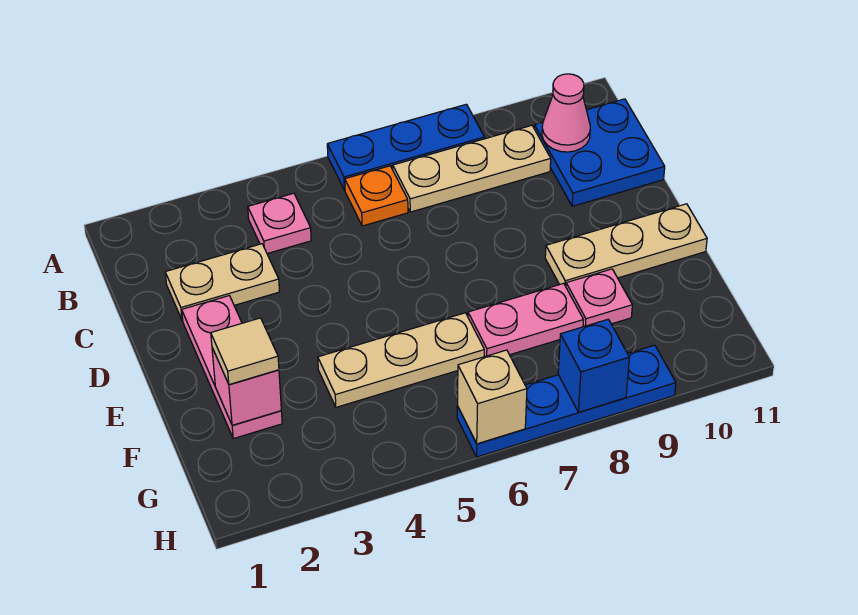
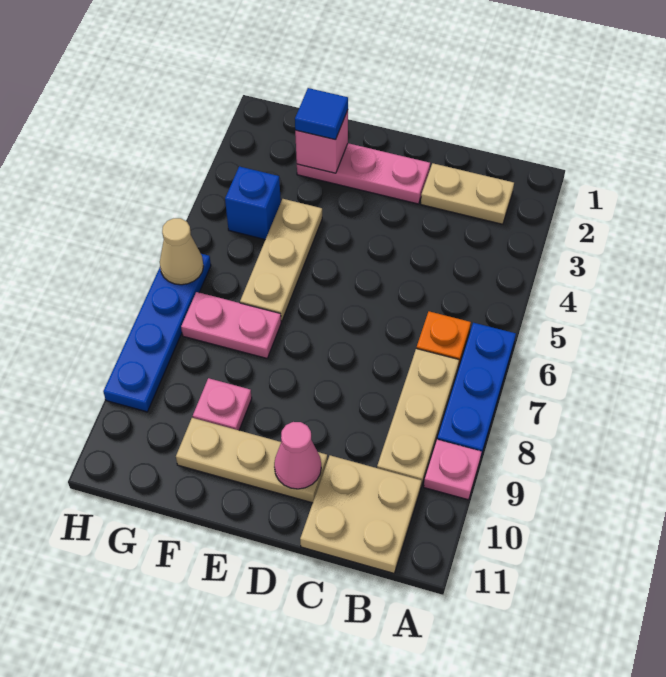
pink 1x1 plate [248,193,311,254] -> pink 1x1 plate moved to [424,440,482,500]
blue 2x2 plate [534,99,665,206] -> tan 2x2 plate [300,455,421,573]
pink 1x1 cone [542,74,590,152] -> pink 1x1 cone moved to [274,422,321,489]
tan 1x2 plate [165,244,280,321] -> tan 1x2 plate turned to [421,163,514,224]
tan 1x3 plate [545,204,707,286] -> tan 1x3 plate turned to [176,418,327,503]
tan 1x1 tile [211,318,279,385] -> blue 1x1 tile [295,88,348,140]
pink 1x2 plate [468,283,583,357] -> pink 1x2 plate turned to [181,292,281,358]
tan 1x1 brick [458,350,527,444] -> tan 1x1 cone [160,218,204,285]
blue 1x1 brick [558,319,629,412] -> blue 1x1 brick moved to [225,166,281,240]

